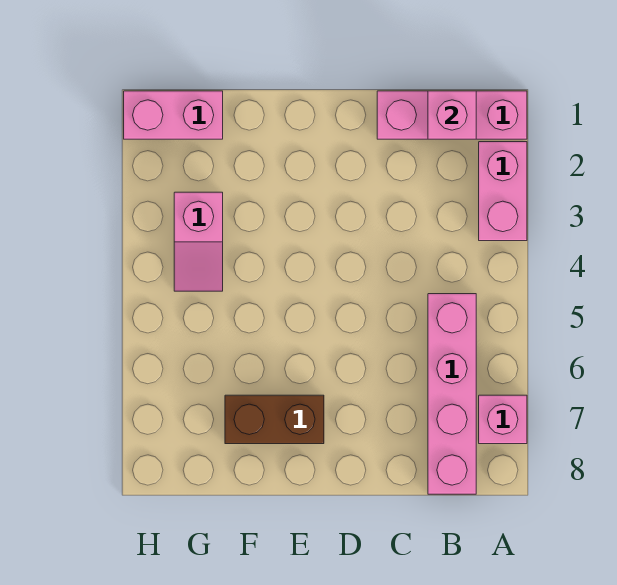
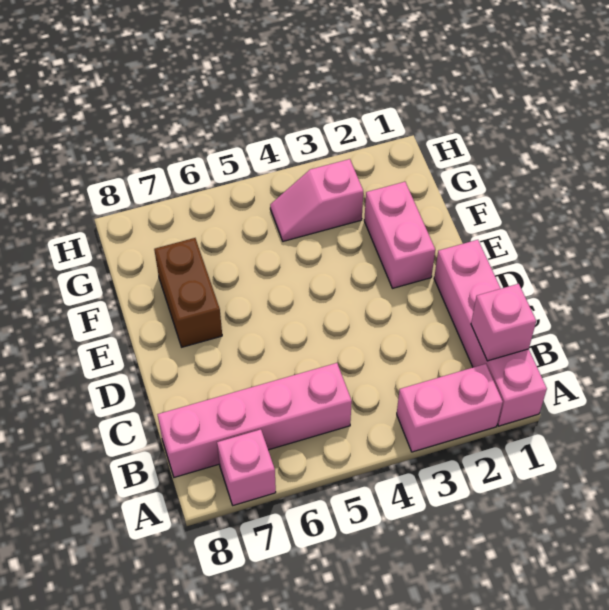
pink 1x3 brick [377,91,527,139] -> pink 1x4 brick [434,240,547,426]
pink 1x2 brick [124,91,223,139] -> pink 1x2 brick moved to [364,182,435,288]

